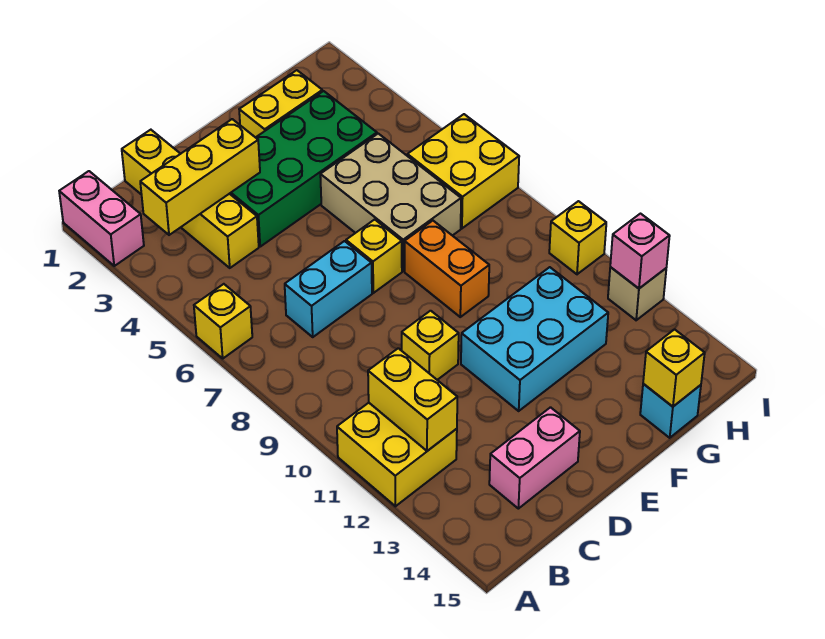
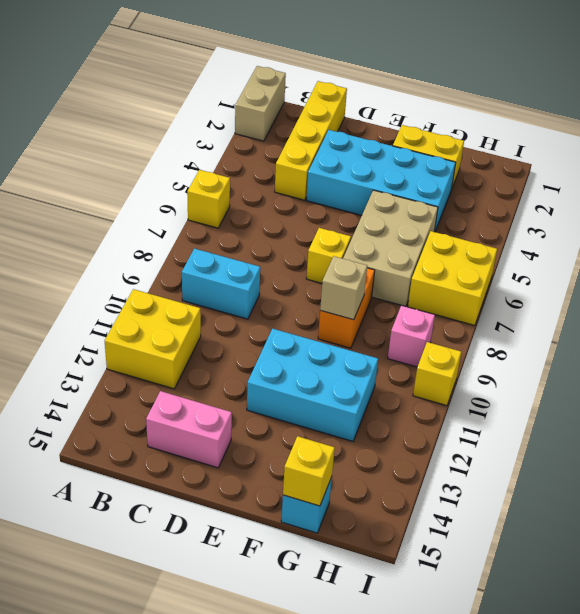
pink 1x2 brick [59,171,144,266] -> tan 1x2 brick [235,66,286,141]
yellow 1x3 brick [140,119,260,235] -> none
yellow 1x2 brick [368,348,457,451] -> none
cyan 1x2 brick [285,241,372,337] -> cyan 1x2 brick moved to [182,248,260,319]
green 2x4 brick [230,91,377,247] -> cyan 2x4 brick [306,130,456,232]
yellow 1x1 brick [402,311,459,380] -> none
tan 1x1 brick [608,267,666,320] -> tan 1x1 brick moved to [320,256,367,320]
pink 1x1 brick [610,214,670,288] -> pink 1x1 brick moved to [388,305,435,367]

